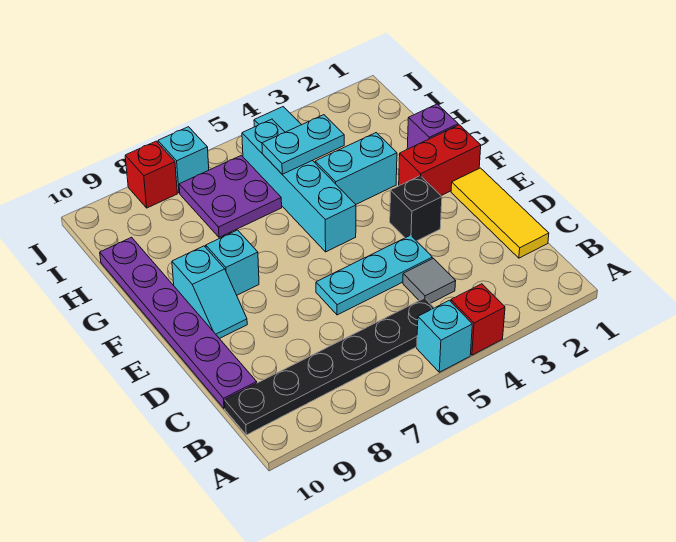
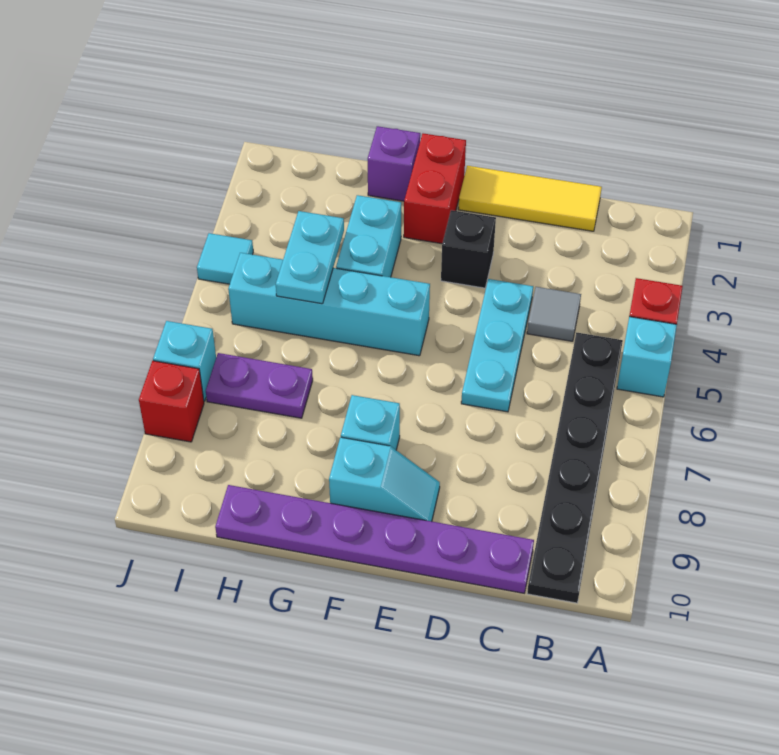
purple 2x2 plate [179,155,282,237] -> purple 1x2 plate [206,353,313,418]

